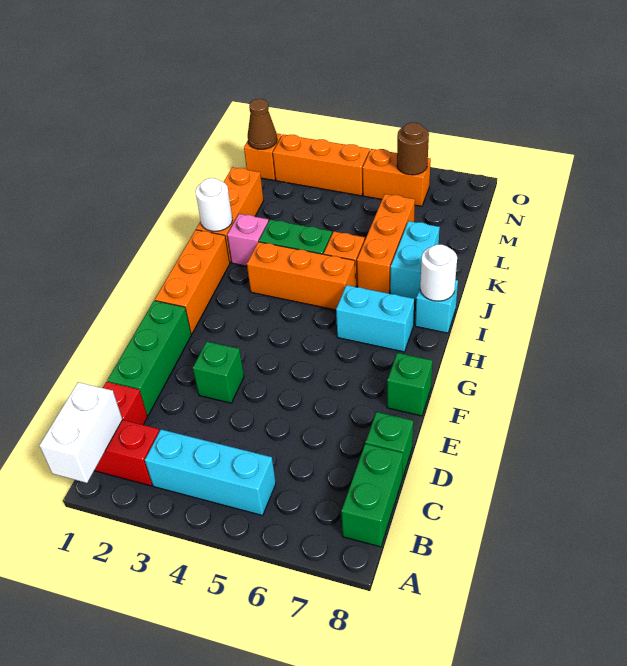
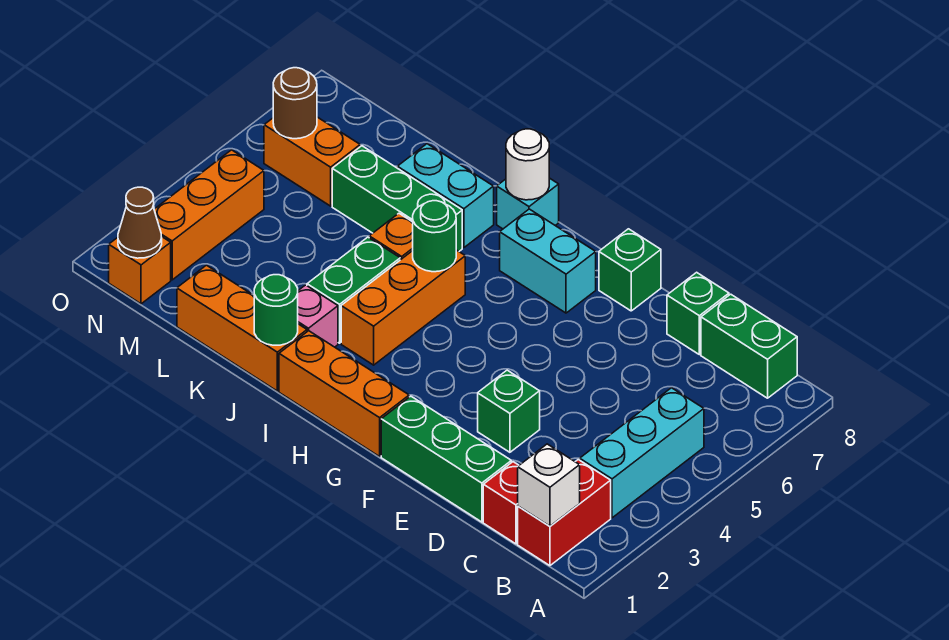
white 1x2 brick [39,382,123,483] -> white 1x1 brick [518,444,580,526]
cyan 1x2 brick [336,285,414,352] -> cyan 1x2 brick turned to [500,209,596,313]
none -> green 1x1 round brick [413,201,456,272]
white 1x1 round brick [195,178,232,231] -> green 1x1 round brick [254,275,298,345]
orange 1x3 brick [357,194,415,293] -> green 1x3 brick [332,146,462,251]
orange 1x2 brick [363,149,431,206] -> orange 1x2 brick turned to [264,117,360,206]

